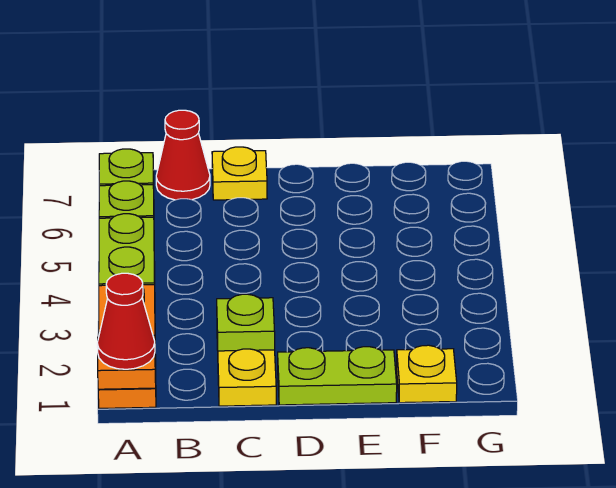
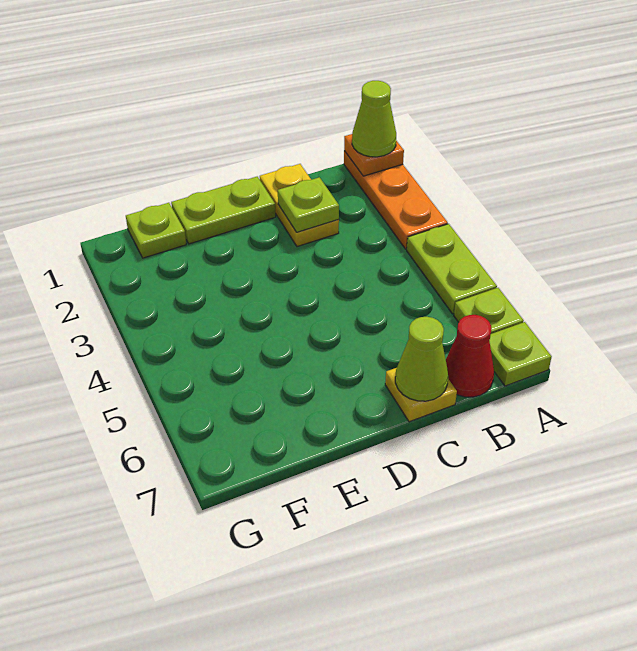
red 1x1 cone [97,273,155,369] -> lime 1x1 cone [352,81,396,157]
none -> lime 1x1 cone [395,317,448,401]
yellow 1x1 plate [397,345,457,403] -> lime 1x1 plate [126,203,186,258]

